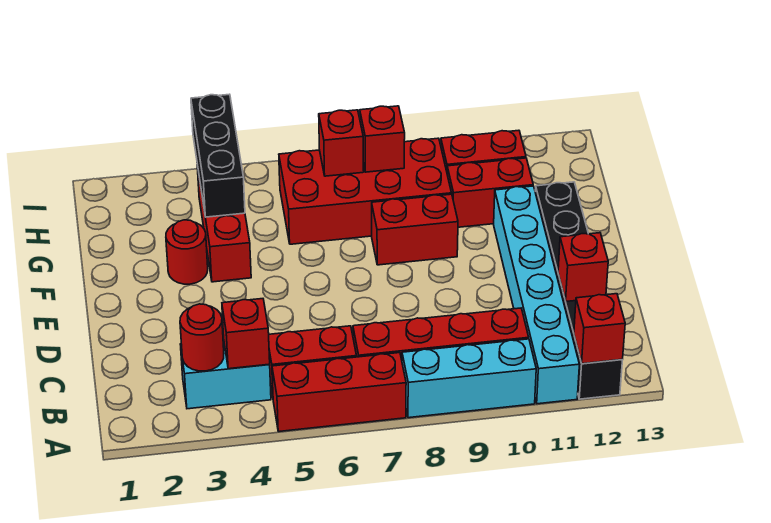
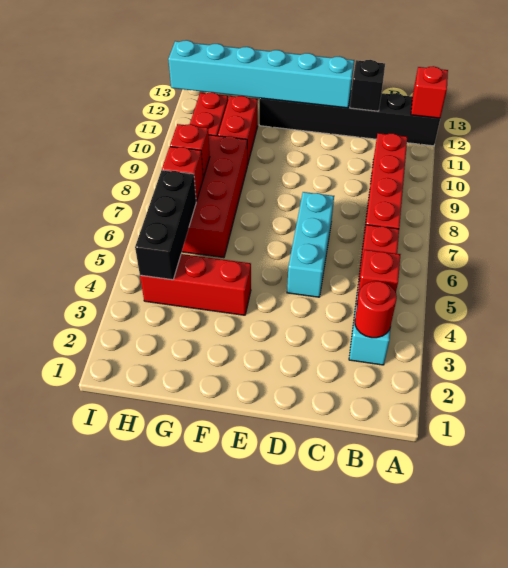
red 1x3 brick [272,353,406,431] -> none
cyan 1x3 brick [402,339,536,418] -> cyan 1x3 brick moved to [287,192,334,297]
cyan 1x6 brick [494,186,579,404] -> cyan 1x6 brick moved to [168,40,354,108]
red 1x1 brick [558,233,608,302] -> black 1x1 brick [350,60,385,111]
red 1x1 round brick [166,220,208,284] -> none
red 1x2 brick [372,194,458,265] -> none
black 1x3 brick [191,94,245,217] -> black 1x3 brick turned to [135,170,196,280]

